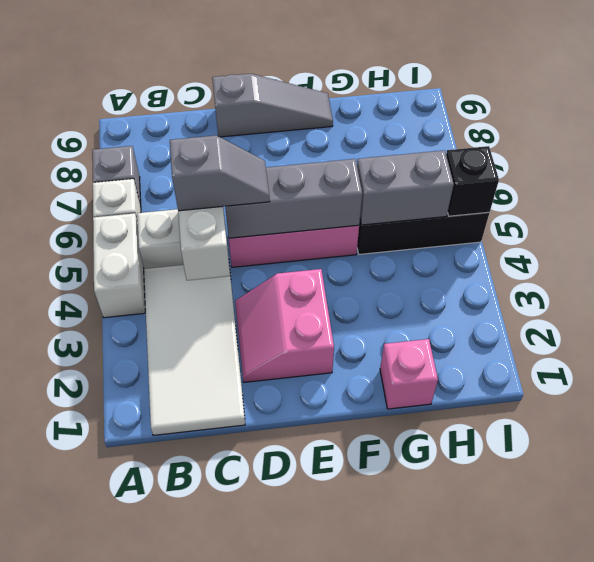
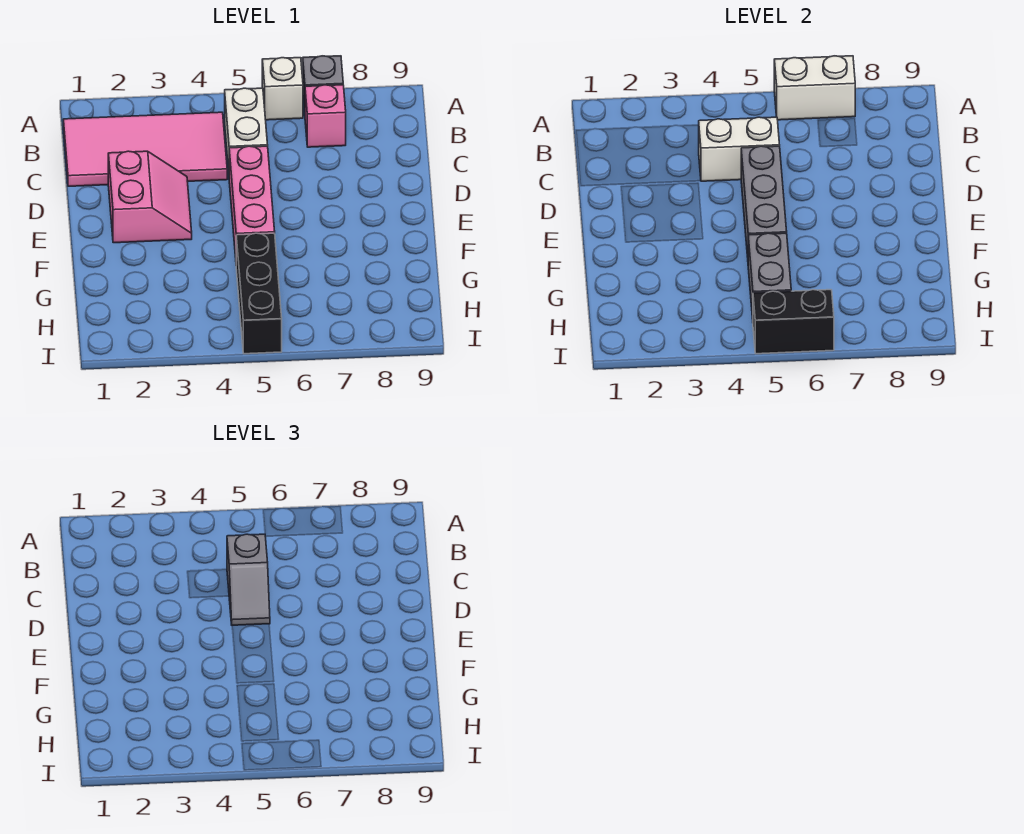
white 1x2 brick [93,213,145,318] -> white 1x2 brick moved to [774,56,855,120]
white 2x4 tile [144,265,245,435] -> pink 2x4 tile [63,112,227,186]
pink 2x2 slope [235,269,334,382] -> pink 2x2 slope turned to [108,151,192,243]
grey 1x3 slope [212,74,333,137] -> none
pink 1x1 brick [380,339,438,409] -> pink 1x1 brick moved to [305,85,346,147]
black 1x1 brick [446,146,499,216] -> black 1x2 brick [753,290,834,354]

